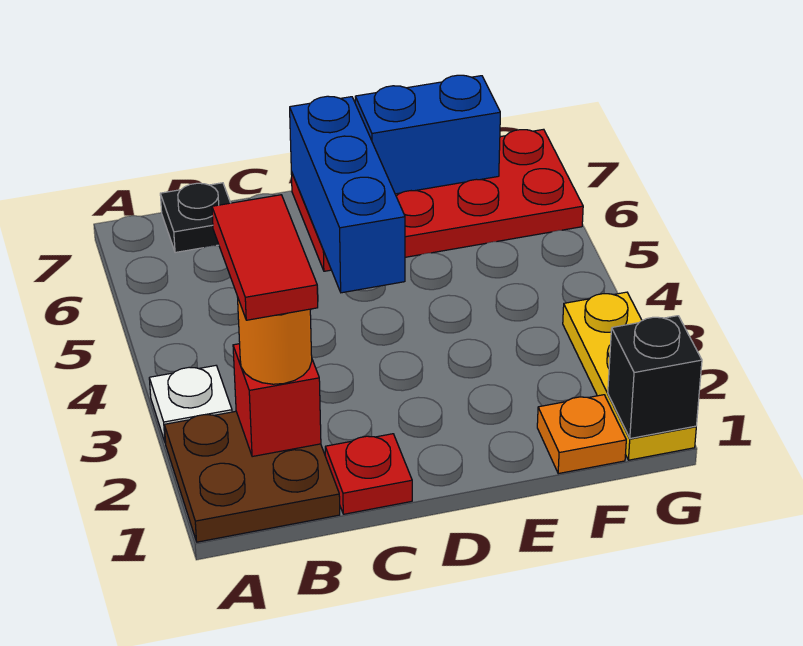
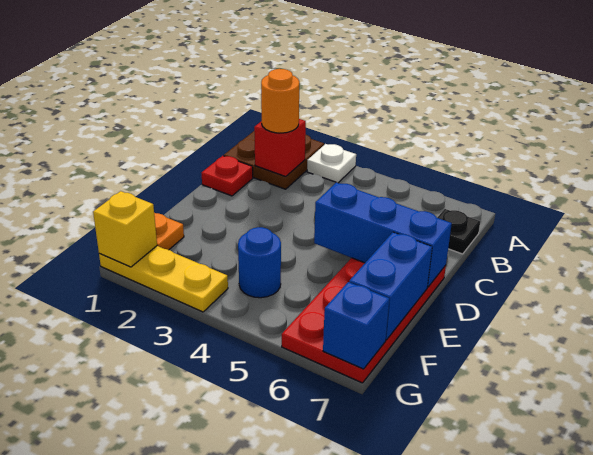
red 1x2 tile [212,195,318,320] -> none
none -> blue 1x1 round brick [238,227,281,298]
black 1x1 brick [608,316,702,439] -> yellow 1x1 brick [93,191,157,267]
none -> blue 1x1 brick [323,282,389,369]

